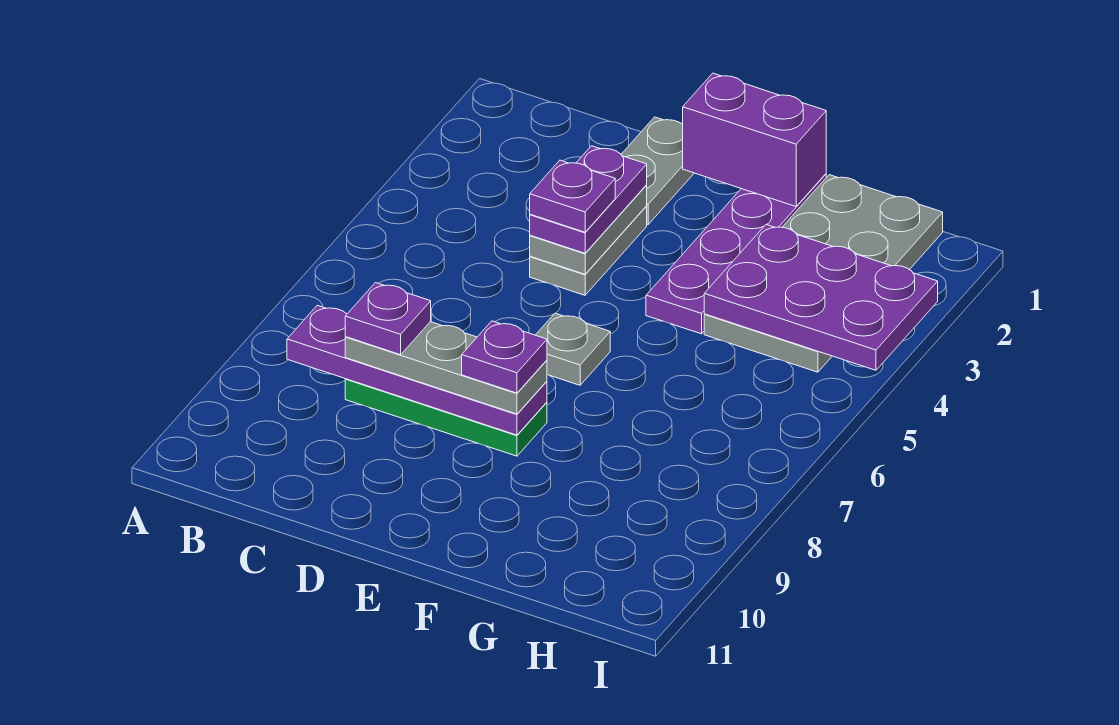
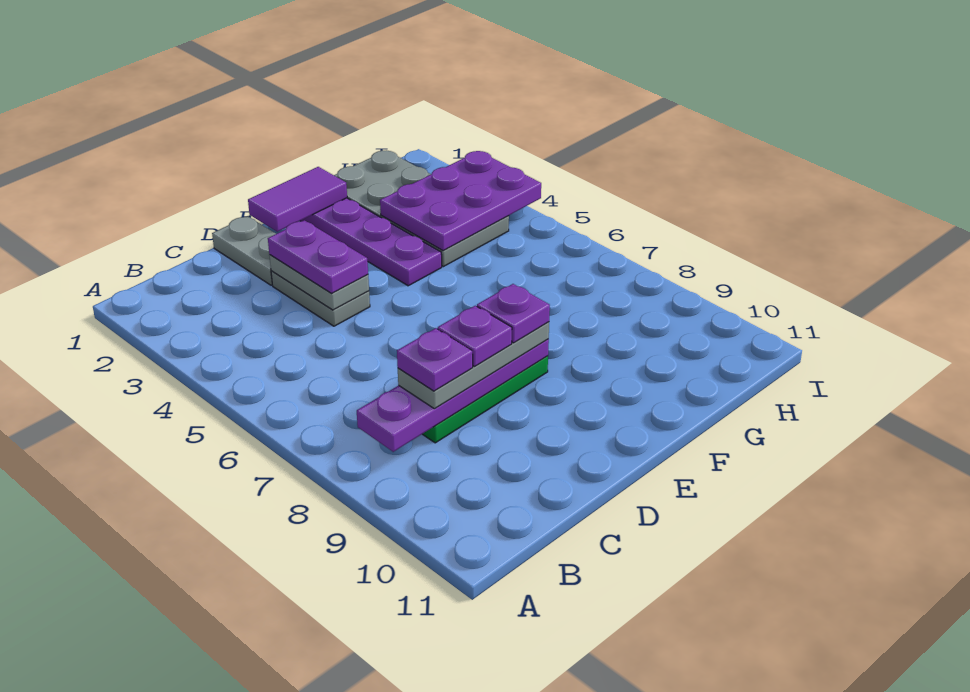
purple 1x1 plate [530,160,615,232] -> purple 1x1 plate moved to [438,306,512,367]
purple 1x2 brick [683,73,826,206] -> purple 1x2 tile [248,167,347,232]
grey 1x1 plate [536,313,610,385] -> none

